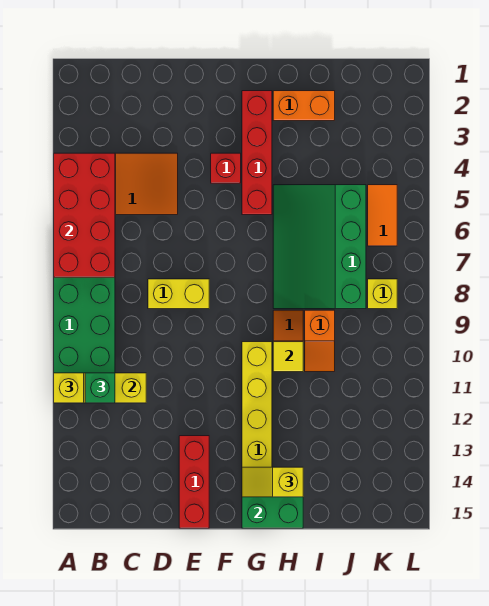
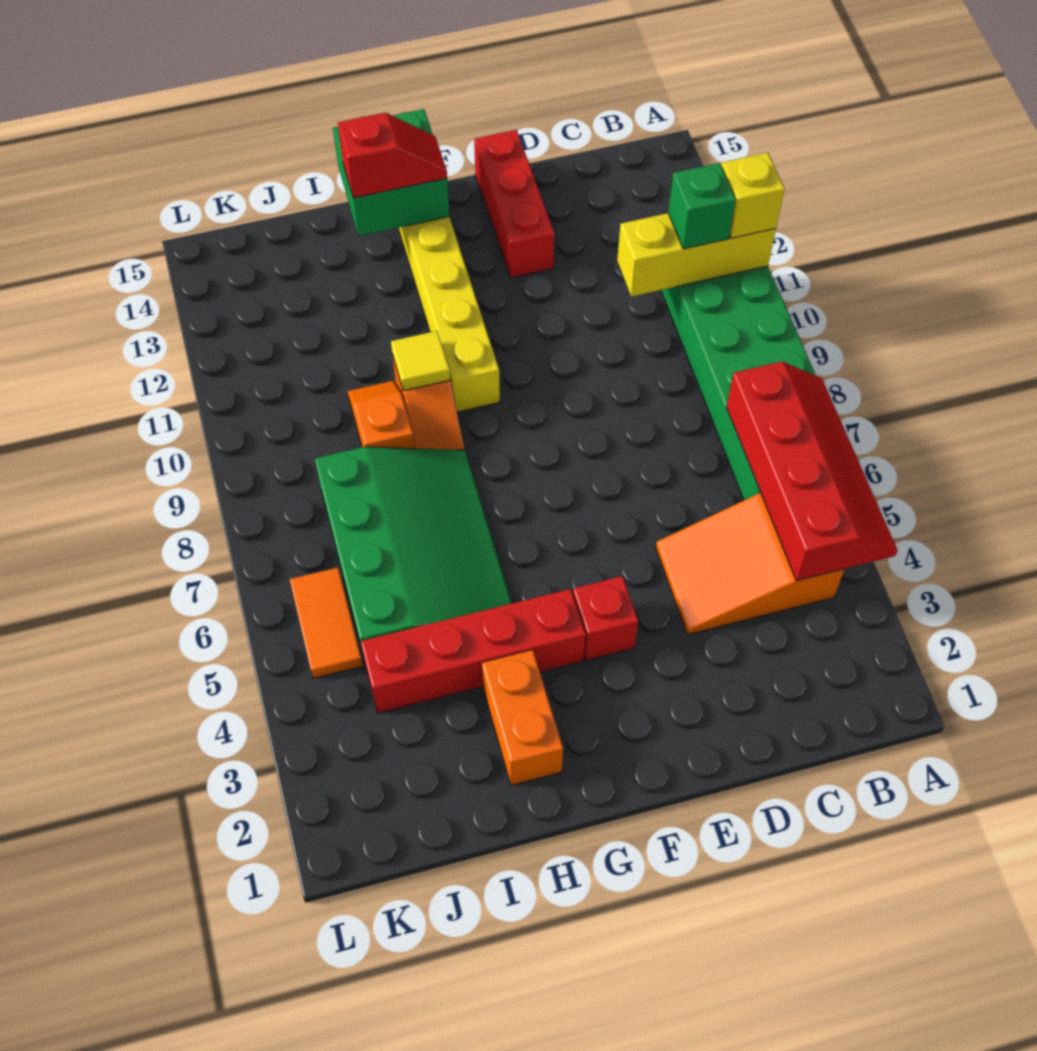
red 2x4 brick [54,153,115,277] -> red 2x4 slope [726,362,898,581]
yellow 1x2 brick [148,279,209,309] -> none
red 1x4 brick [242,91,272,215] -> red 1x4 brick turned to [361,589,585,713]
yellow 1x2 slope [242,467,303,497] -> red 1x2 slope [338,113,447,198]
orange 1x2 brick [273,91,335,121] -> orange 1x2 brick turned to [482,650,563,785]
yellow 1x1 brick [368,279,397,309] -> none

